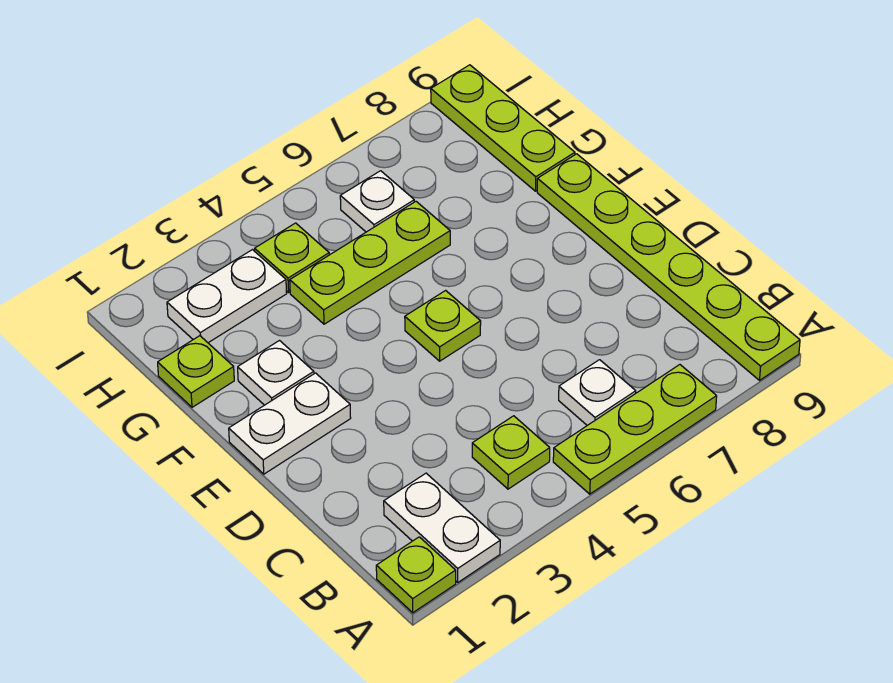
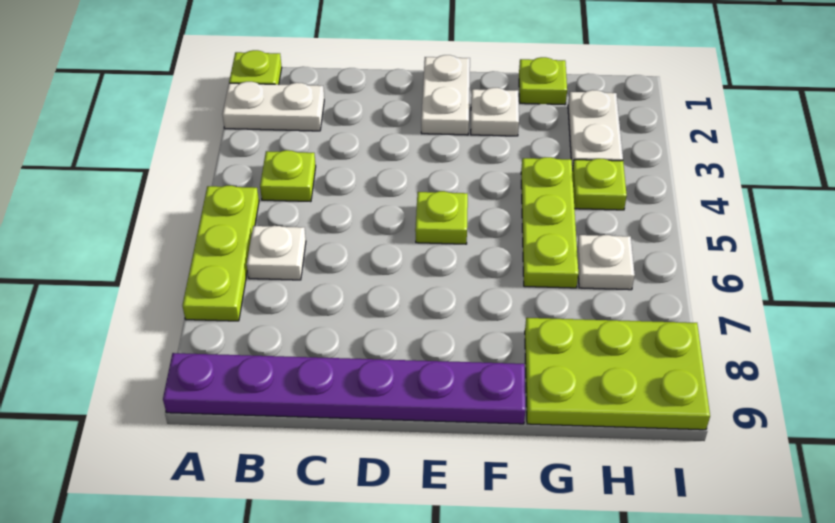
lime 1x6 plate [537,154,800,380] -> purple 1x6 plate [163,353,525,424]
lime 1x3 plate [431,65,575,191] -> lime 2x3 plate [525,318,710,430]

